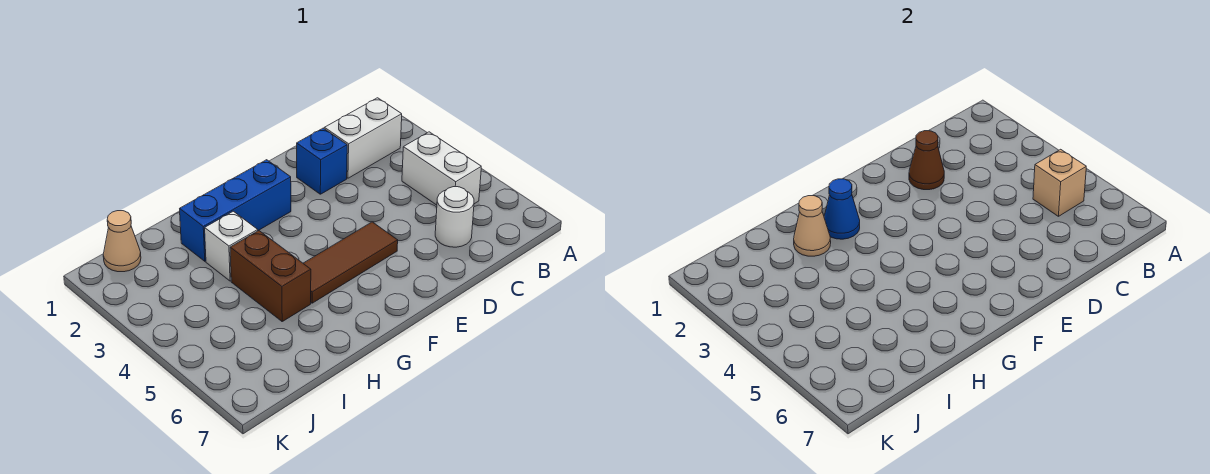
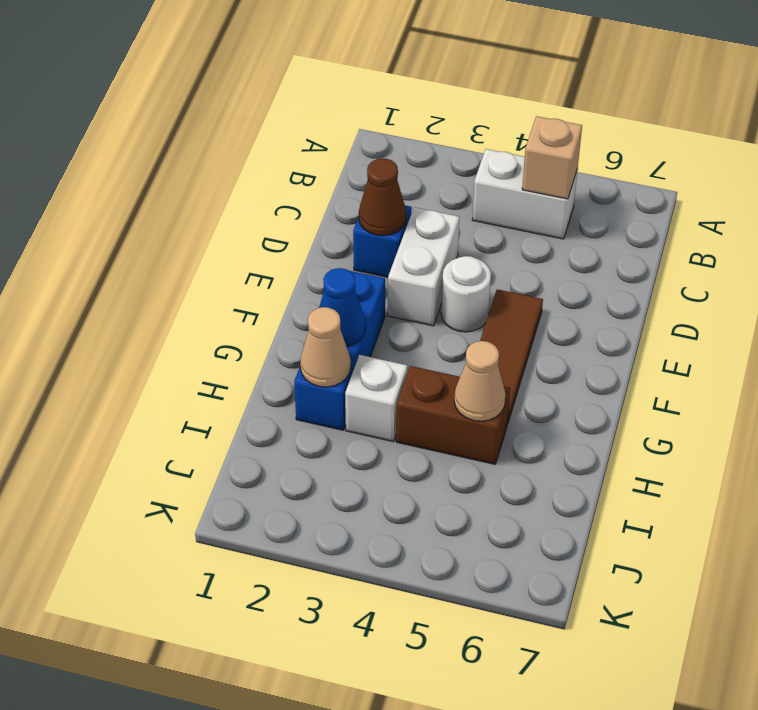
white 1x2 brick [324,98,402,178] -> white 1x2 brick moved to [388,207,459,326]
white 1x1 round brick [435,187,474,247] -> white 1x1 round brick moved to [441,256,491,332]
tan 1x1 cone [103,211,141,272] -> tan 1x1 cone moved to [454,341,506,421]

